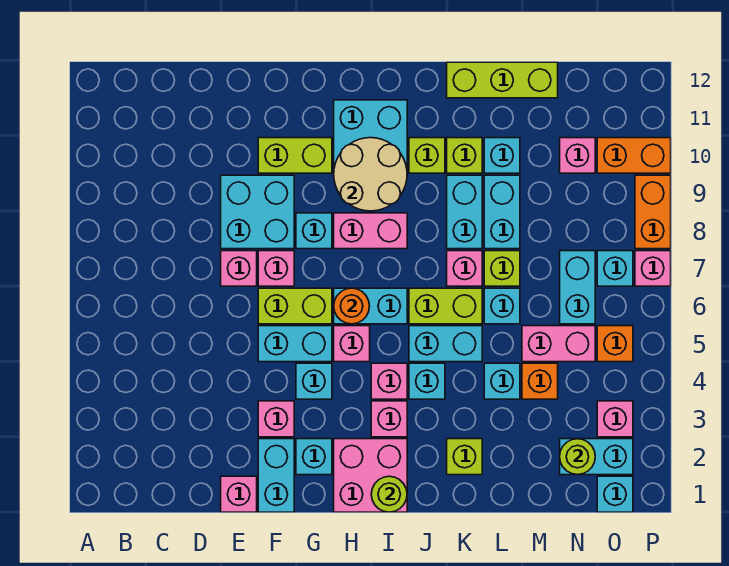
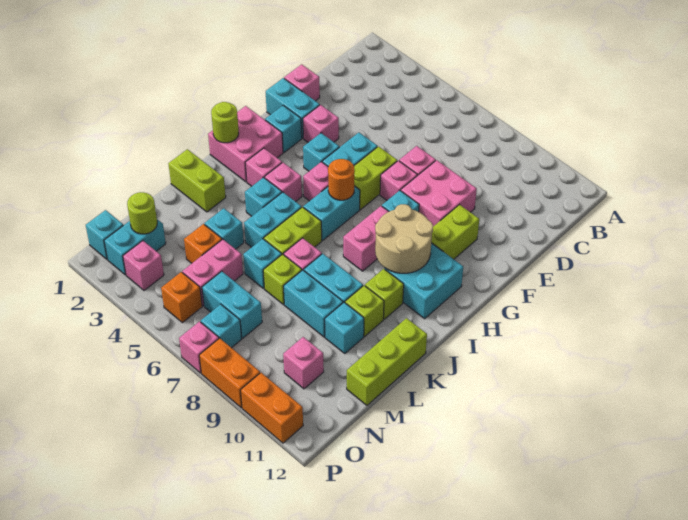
cyan 2x2 brick [221,175,294,249] -> pink 2x2 brick [401,160,477,226]
lime 1x1 brick [447,439,482,475] -> lime 1x2 brick [168,149,226,212]
orange 1x2 brick [597,138,671,173] -> orange 1x2 brick turned to [241,373,303,443]

